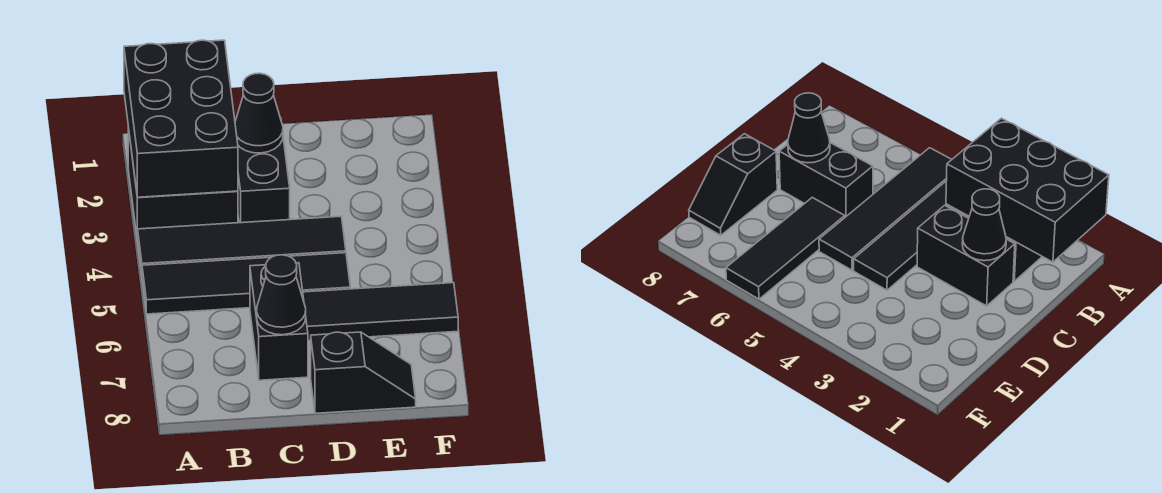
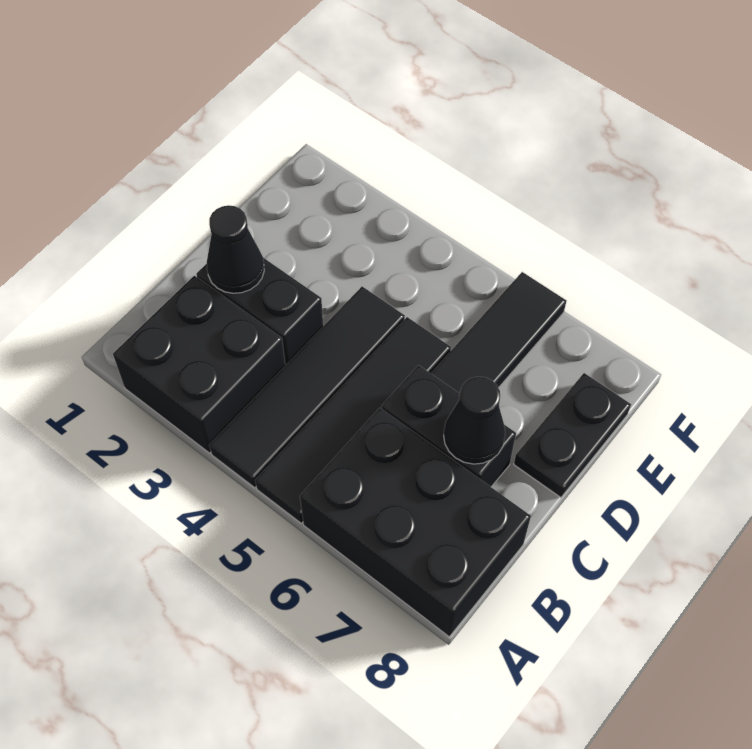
black 2x3 brick [124,40,238,197] -> black 2x3 brick moved to [300,408,531,637]
black 1x2 slope [311,332,416,413] -> black 1x2 plate [514,373,631,498]

